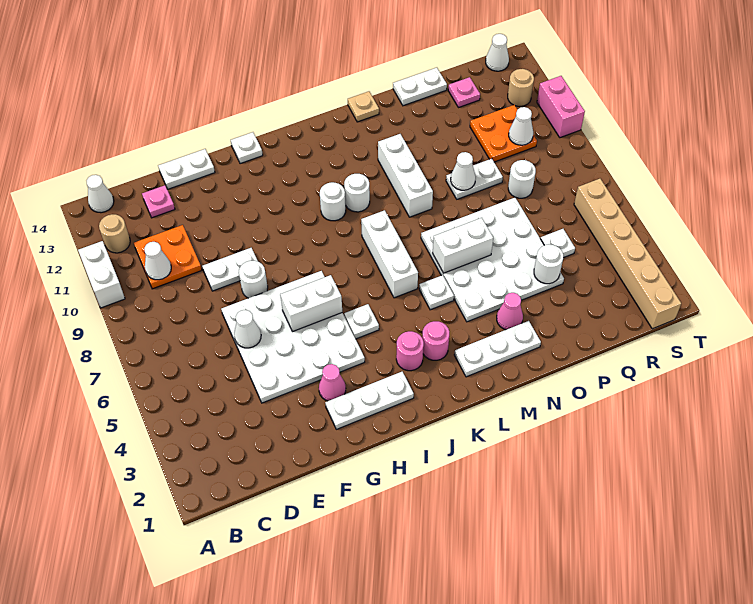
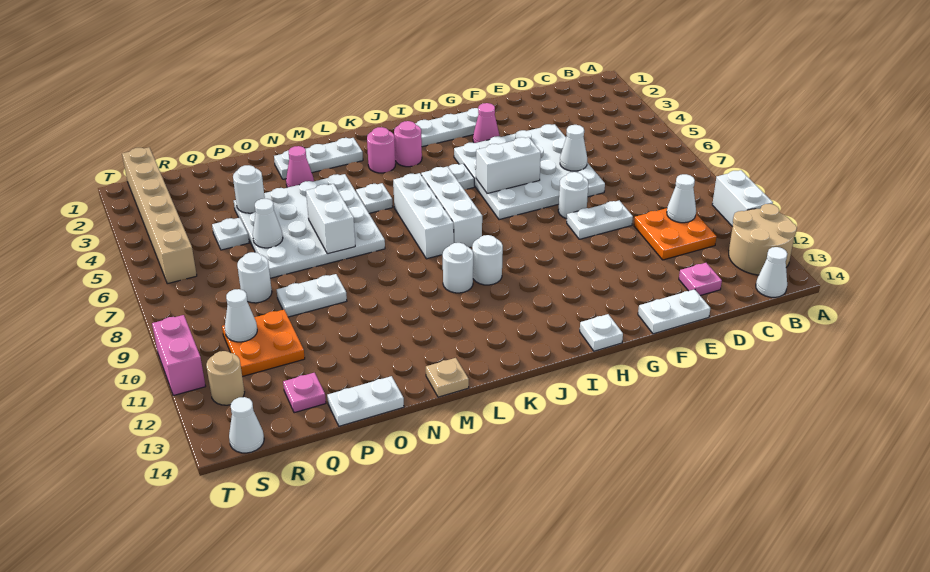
tan 1x1 round brick [99,214,130,253] -> tan 2x2 round brick [729,204,797,275]
white 1x2 brick [433,218,493,273] -> white 1x2 brick turned to [306,184,355,254]
white 1x3 brick [378,134,433,217] -> white 1x3 brick moved to [421,166,482,248]
white 1x1 cone [451,152,476,190] -> white 1x1 cone moved to [253,199,283,248]

